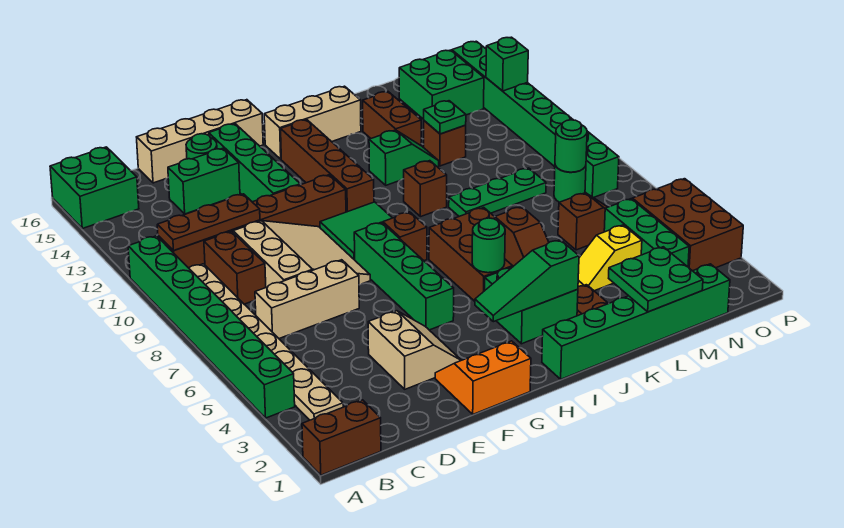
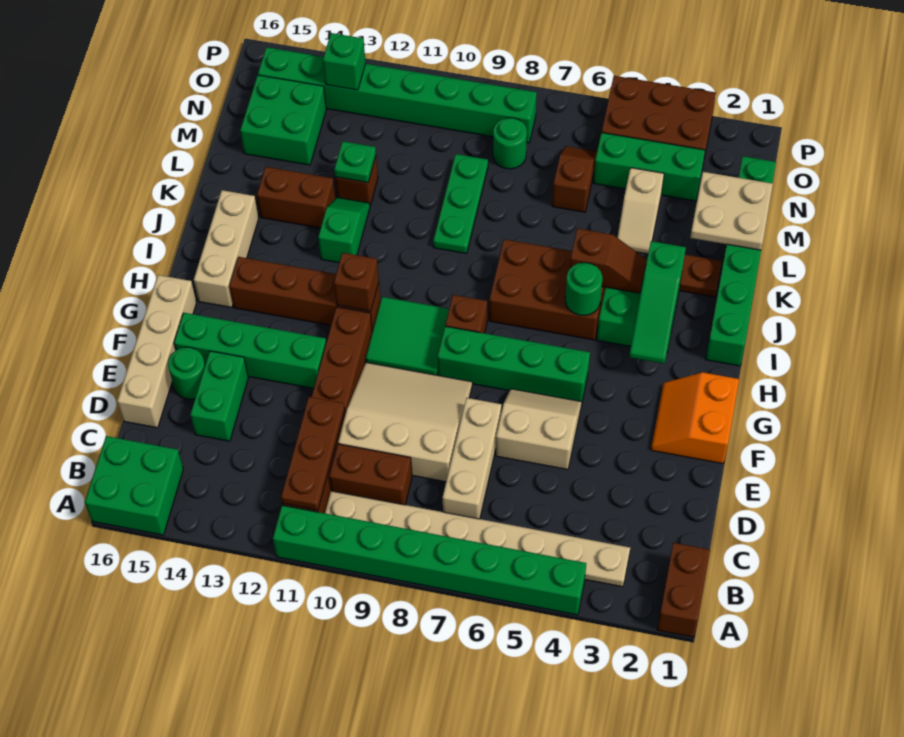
tan 2x2 slope [368,311,461,389] -> tan 2x2 slope moved to [496,389,582,469]
brown 1x1 brick [404,161,447,217] -> brown 1x1 brick moved to [334,253,379,311]
green 2x2 plate [609,247,703,312] -> tan 2x2 plate [690,172,773,250]
yellow 1x2 slope [578,225,642,291] -> tan 1x2 slope [617,168,664,254]
green 1x1 round brick [555,120,587,172] -> none

